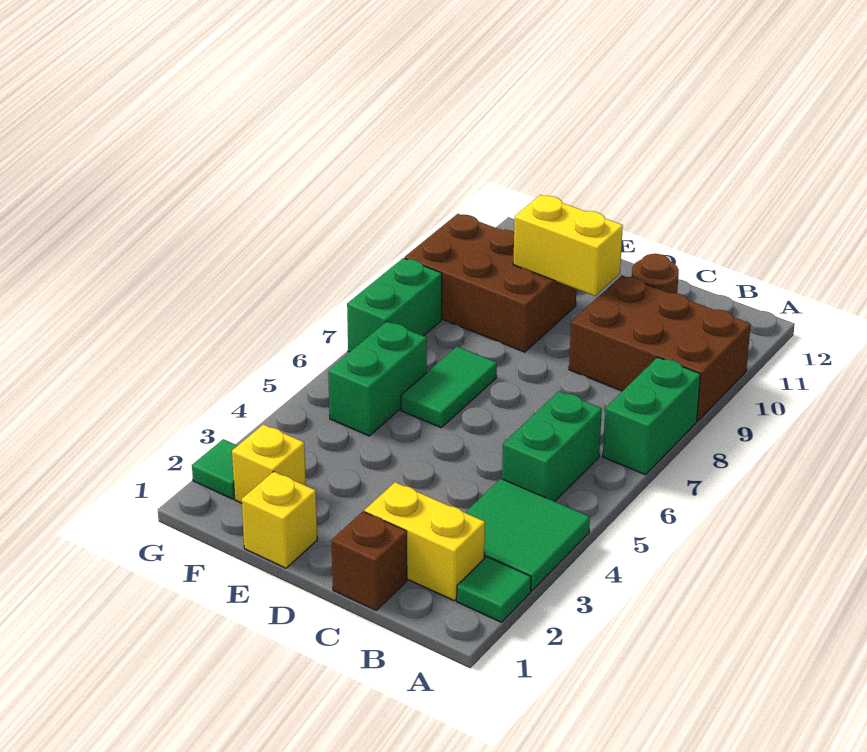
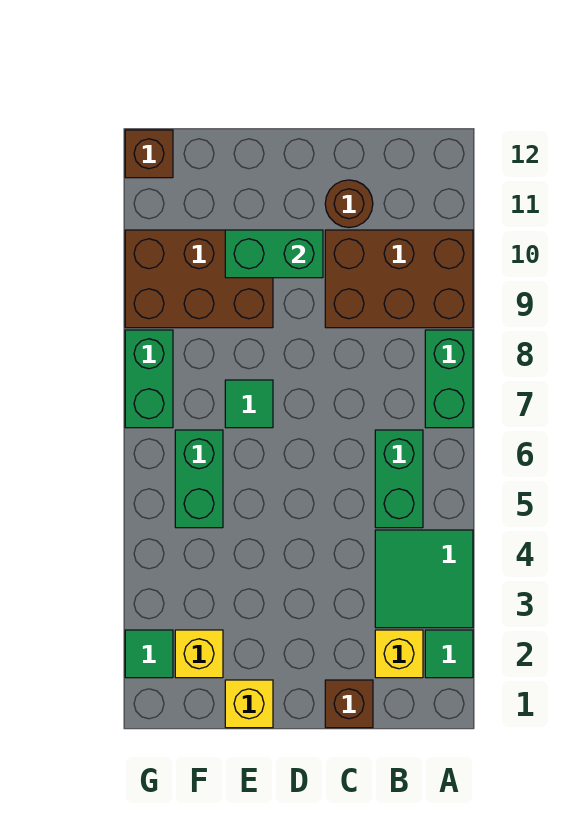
yellow 1x2 brick [364,482,485,601] -> yellow 1x1 brick [375,630,423,678]
yellow 1x2 brick [513,195,623,296] -> green 1x2 brick [225,230,323,278]
green 1x2 tile [401,347,497,428] -> green 1x1 tile [225,380,273,428]
none -> brown 1x1 brick [125,130,173,178]

